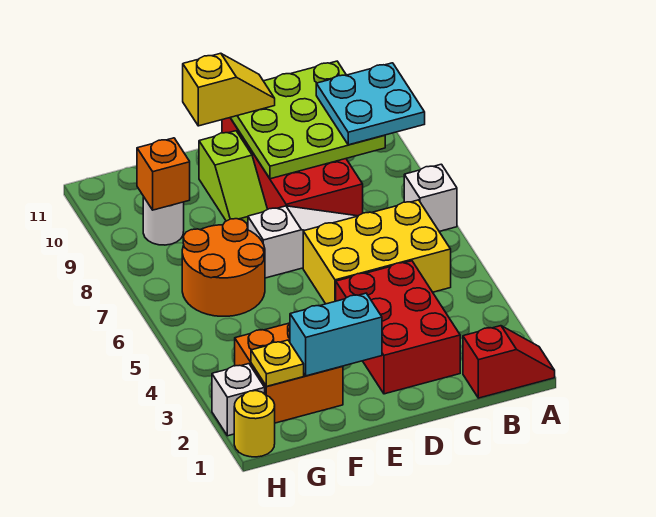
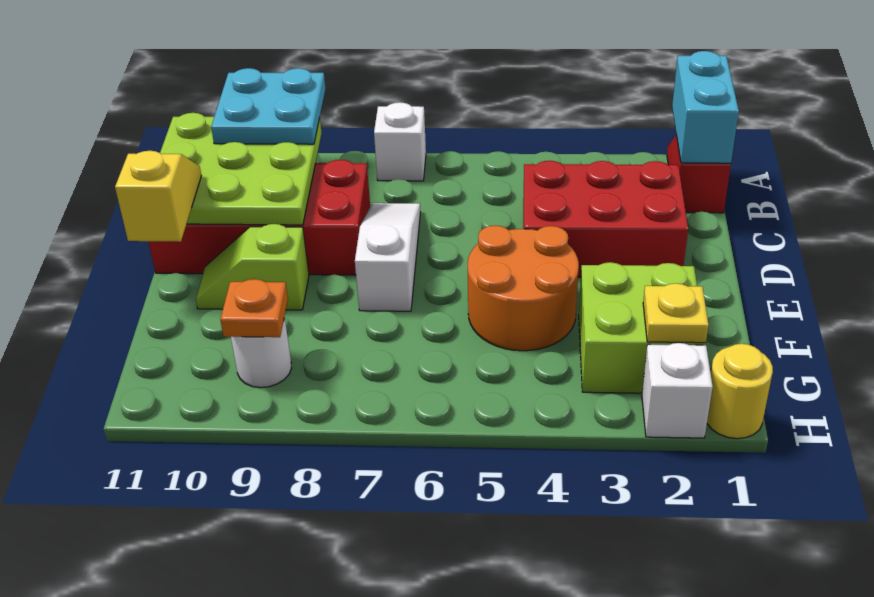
yellow 2x3 brick [303,200,451,304] -> none
cyan 1x2 brick [290,293,382,376] -> cyan 1x2 brick moved to [672,51,739,163]
lime 1x2 slope [199,131,267,224] -> lime 1x2 slope turned to [196,224,309,310]
orange 2x2 brick [235,323,343,423] -> lime 2x2 brick [579,262,706,393]
orange 2x2 round brick [182,219,265,316] -> orange 2x2 round brick moved to [468,226,579,351]
orange 1x1 brick [137,138,190,210] -> orange 1x1 plate [220,279,288,337]

